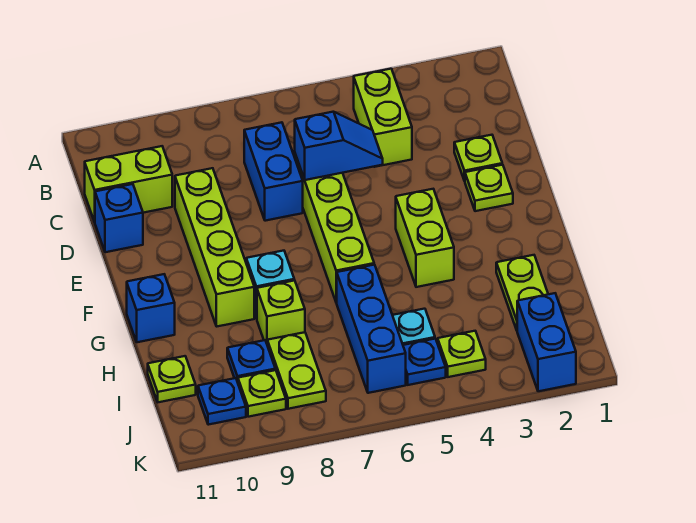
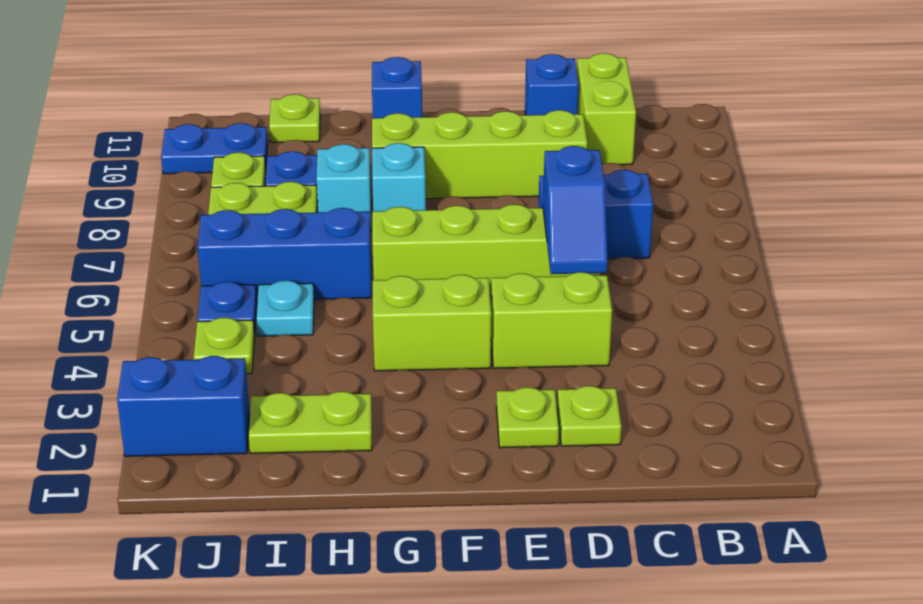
lime 1x2 brick [354,69,412,167] -> lime 1x2 brick moved to [491,272,612,368]
lime 1x1 brick [257,280,305,343] -> cyan 1x1 brick [316,144,371,231]
blue 1x1 plate [198,378,246,425] -> blue 1x2 plate [161,123,268,174]

